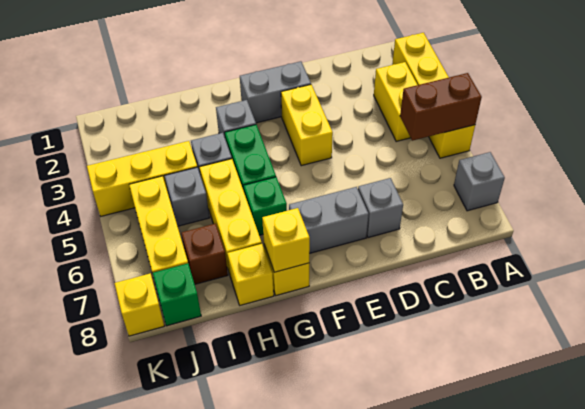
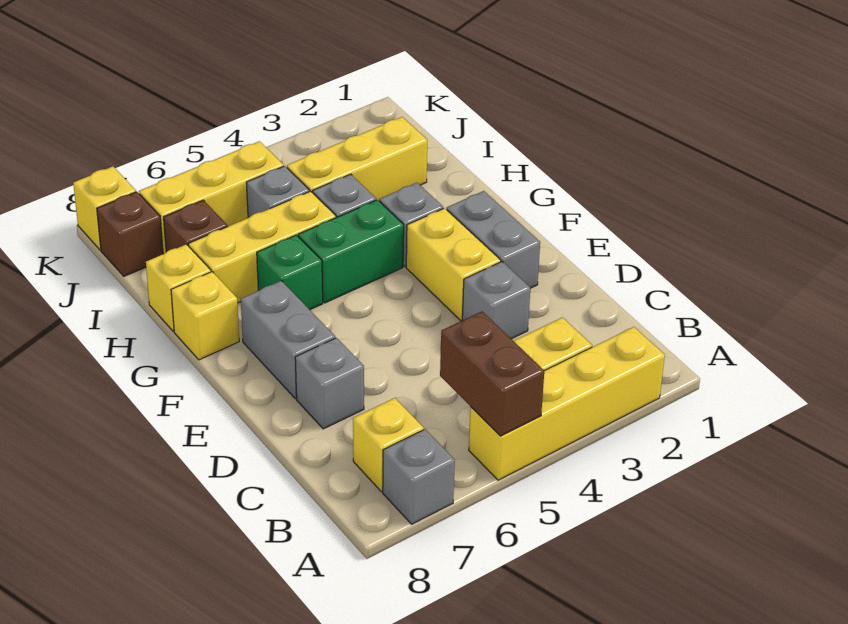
none -> grey 1x1 brick [462,262,530,339]
yellow 1x2 brick [281,85,333,166] -> yellow 1x2 brick turned to [406,208,501,321]
yellow 1x1 brick [262,208,310,272] -> yellow 1x1 brick moved to [353,398,424,492]
yellow 1x3 brick [87,141,197,216] -> yellow 1x3 brick turned to [287,117,427,200]
green 1x1 brick [153,264,201,326] -> brown 1x1 brick [97,192,163,276]

